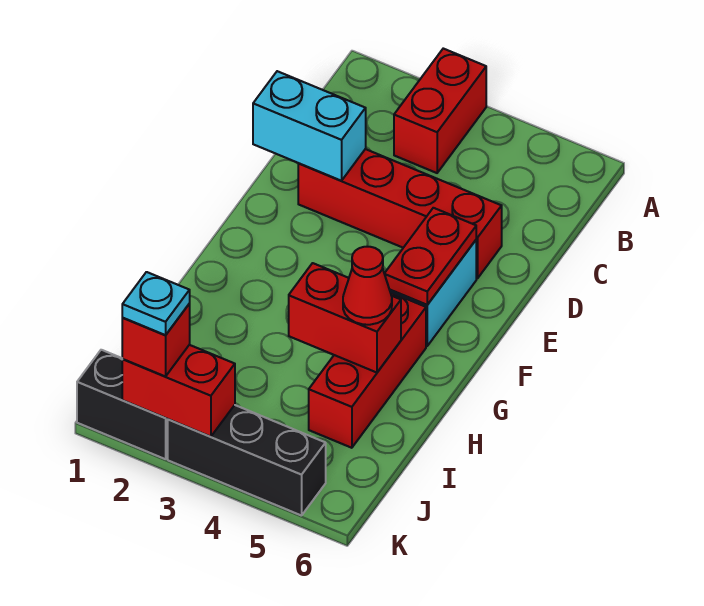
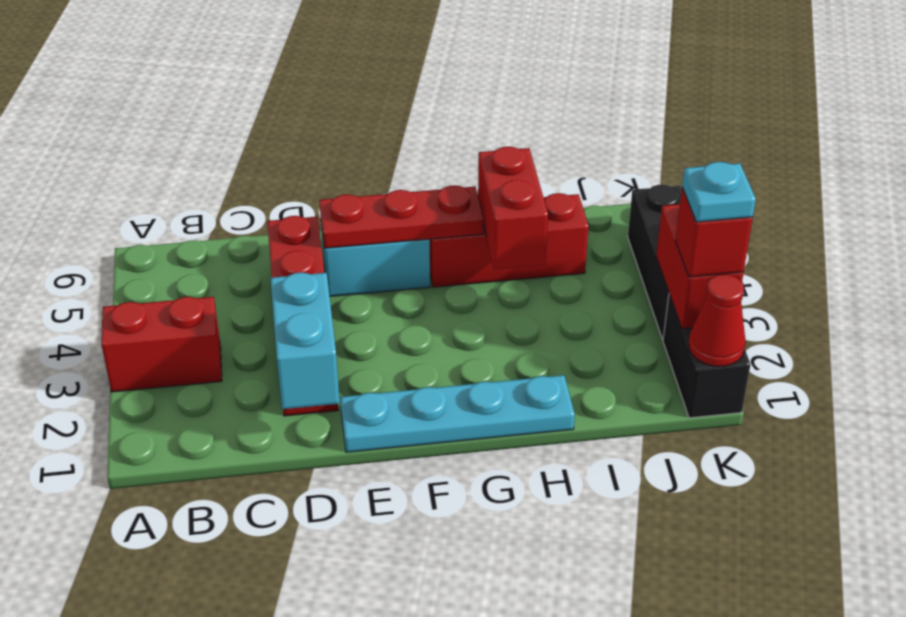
none -> cyan 1x4 plate [340,375,575,452]
red 1x2 plate [384,208,476,305] -> red 1x3 plate [319,185,483,248]
red 1x1 cone [343,247,392,325] -> red 1x1 cone moved to [689,274,746,366]

